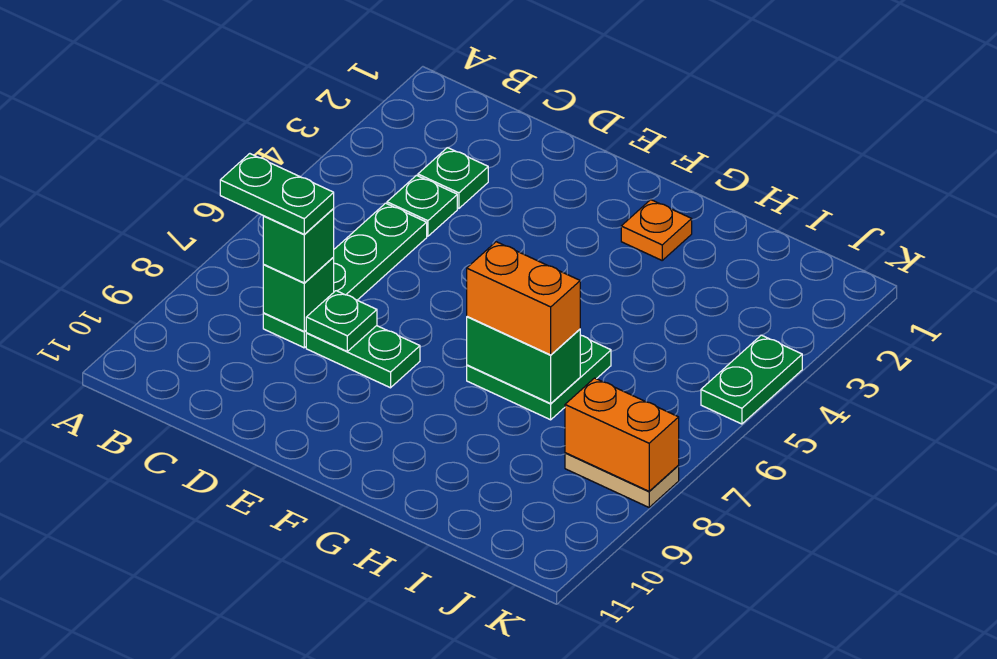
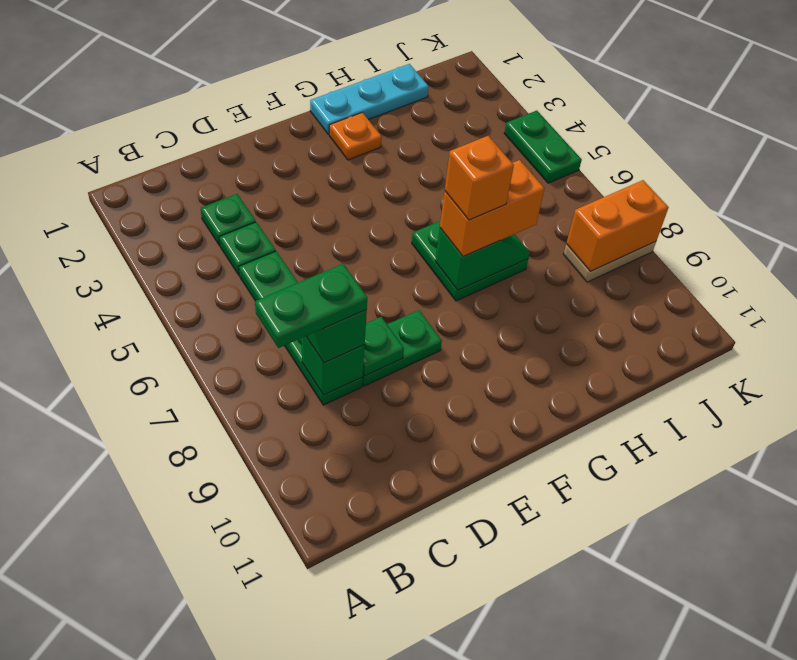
none -> cyan 1x3 plate [310,64,429,135]
green 1x2 brick [467,317,580,403] -> green 1x2 slope [435,228,530,290]
none -> orange 1x1 brick [445,136,514,220]

